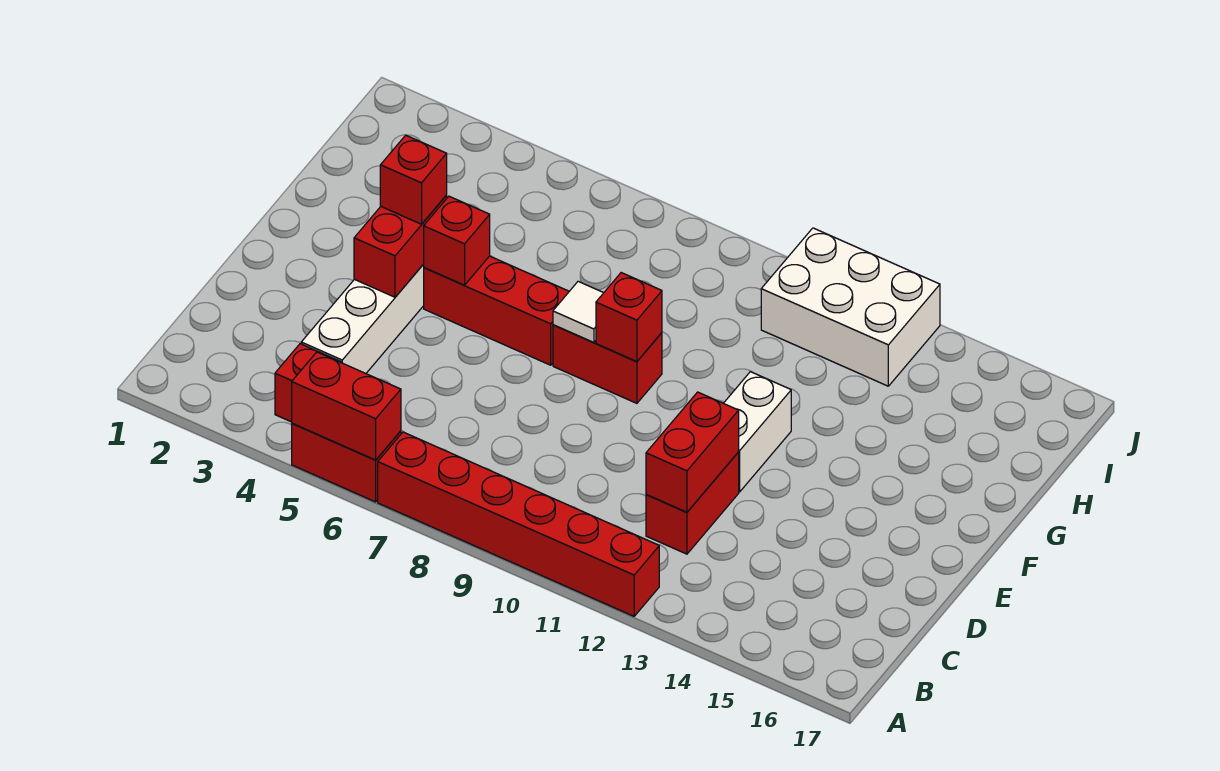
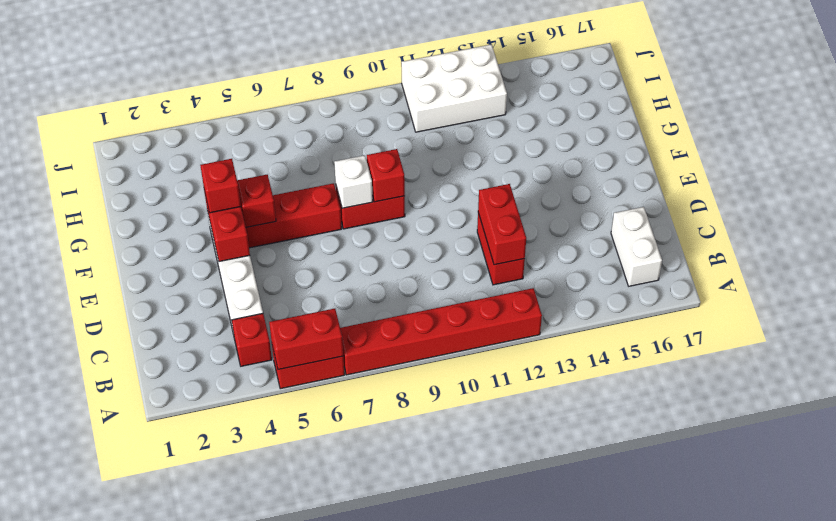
white 1x2 brick [724,372,791,492] -> white 1x2 brick moved to [611,207,662,286]
white 1x1 tile [553,281,603,342] -> white 1x1 brick [334,155,373,208]

